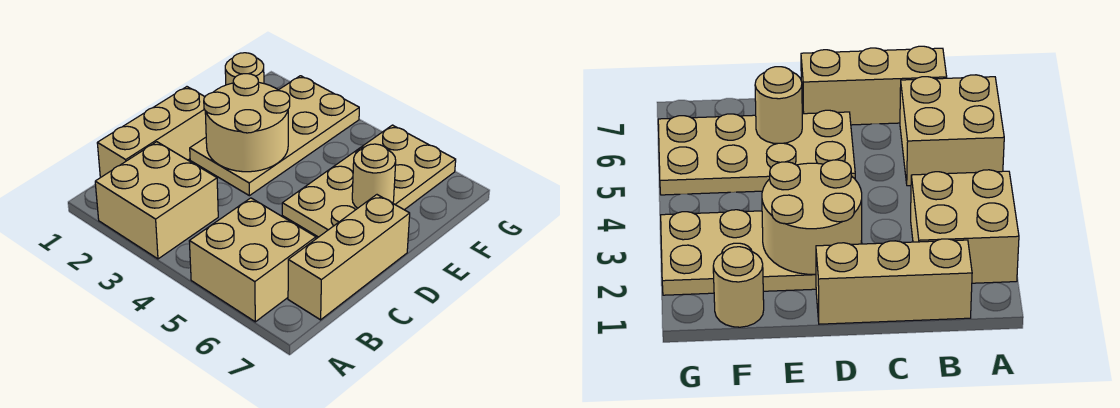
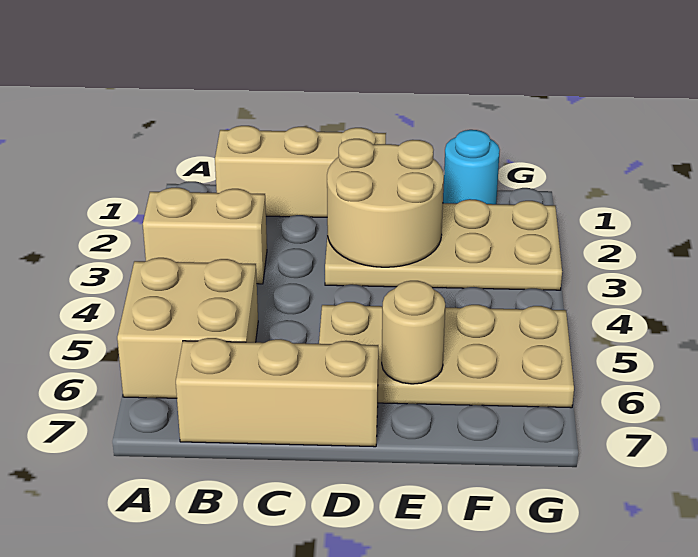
tan 2x2 brick [95,142,218,259] -> tan 1x2 brick [143,188,267,284]
tan 1x1 round brick [225,53,264,85] -> cyan 1x1 round brick [443,130,500,204]

